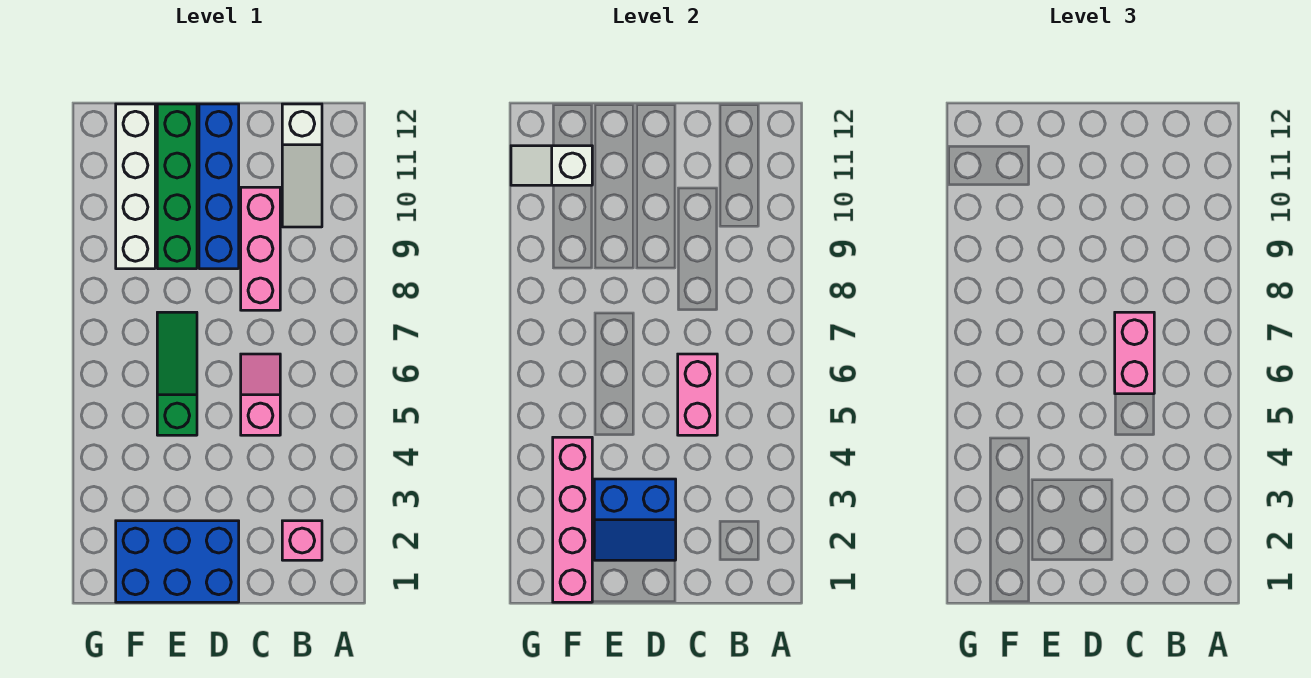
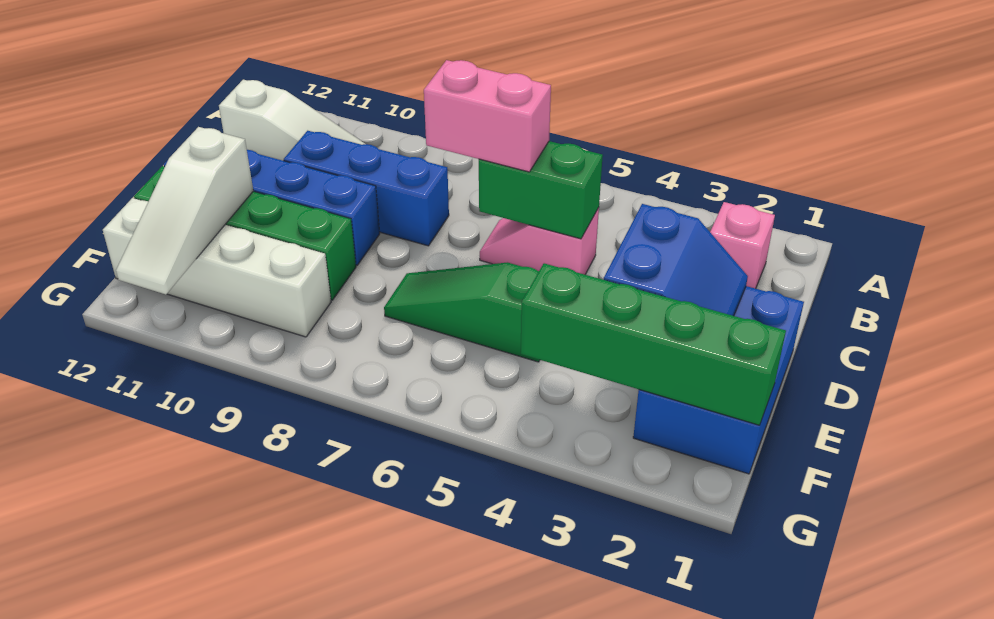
pink 1x2 brick [678,354,717,435] -> green 1x2 brick [479,141,603,239]
pink 1x3 brick [241,187,280,310] -> blue 1x3 brick [284,131,449,246]
pink 1x4 brick [553,437,592,602] -> green 1x4 brick [521,263,786,425]
white 1x2 slope [511,146,592,185] -> white 1x3 slope [116,127,253,294]

